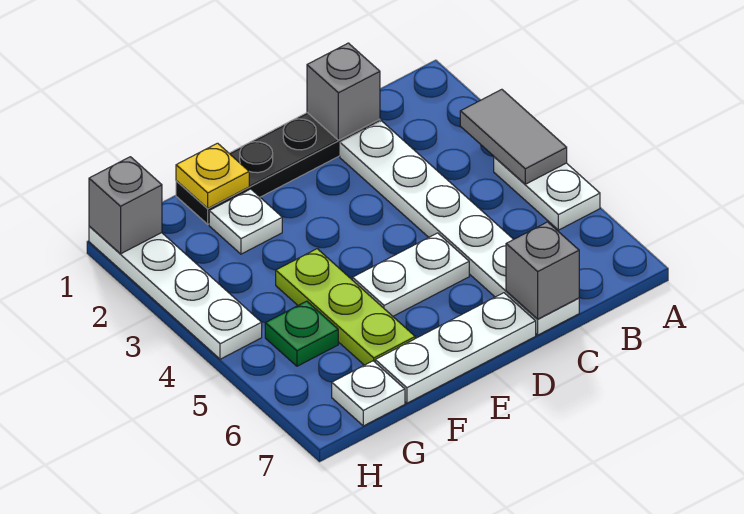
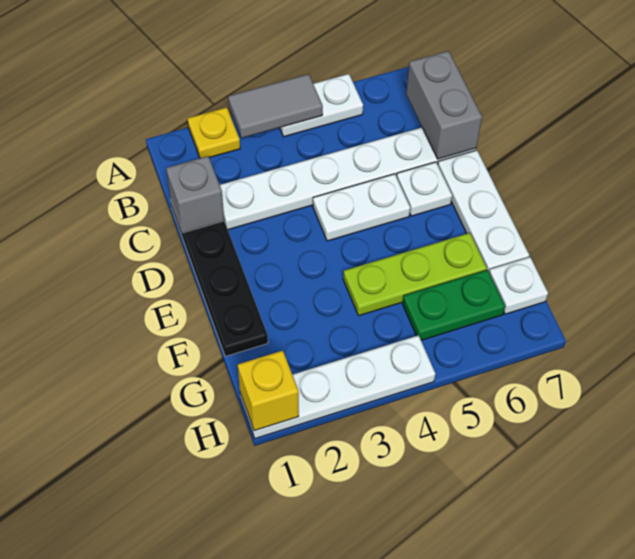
grey 1x1 brick [506,222,579,319] -> grey 1x2 brick [406,51,482,159]
white 1x2 plate [353,233,469,316] -> white 1x2 plate turned to [313,174,410,241]
yellow 1x1 plate [176,143,249,208] -> yellow 1x1 plate moved to [188,107,240,158]
white 1x1 plate [209,189,282,254] -> white 1x1 plate moved to [397,162,452,216]
green 1x1 plate [265,301,338,366] -> green 1x2 plate [403,270,505,340]
grey 1x1 brick [89,157,162,254] -> yellow 1x1 brick [238,351,299,431]

